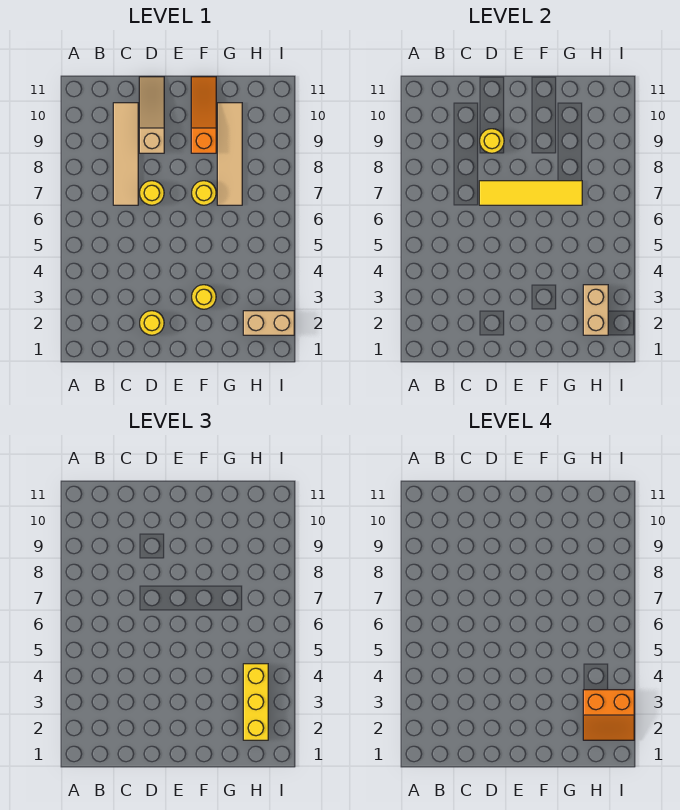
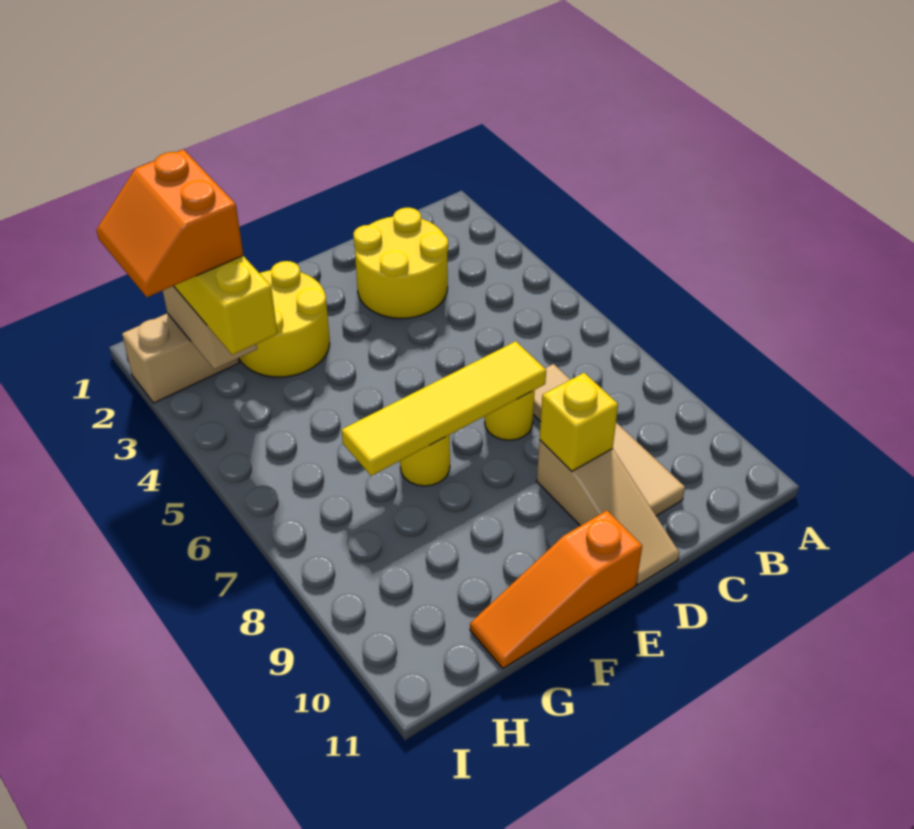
yellow 1x1 round brick [140,311,164,335] -> yellow 2x2 round brick [353,208,448,318]
yellow 1x1 round brick [480,129,504,153] -> yellow 1x1 brick [540,373,618,471]
yellow 1x1 round brick [192,285,216,309] -> yellow 2x2 round brick [239,261,330,377]
orange 1x3 slope [191,77,216,153] -> orange 1x3 slope turned to [470,511,642,668]
tan 1x4 tile [217,103,242,205] -> none
orange 2x2 slope [583,690,634,740] -> orange 2x2 slope turned to [96,150,243,297]

